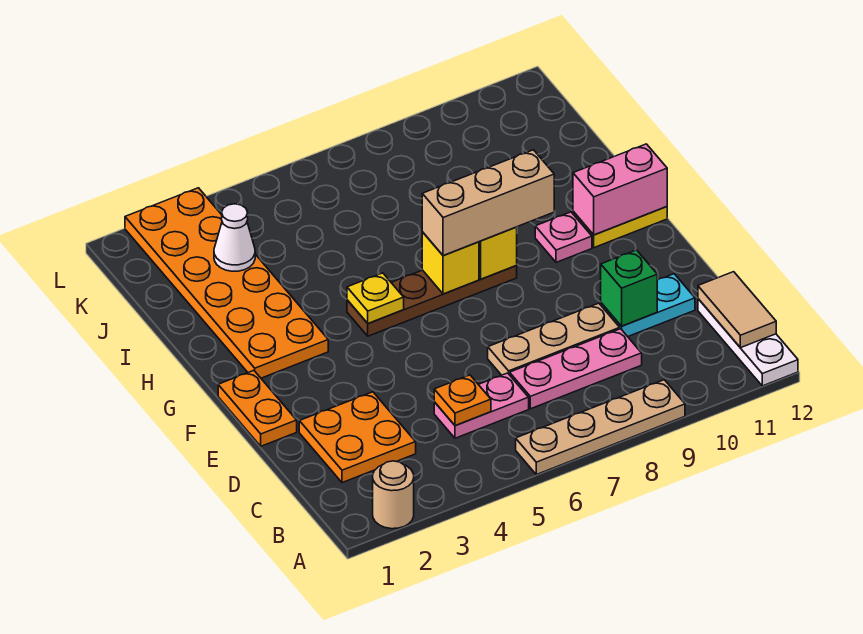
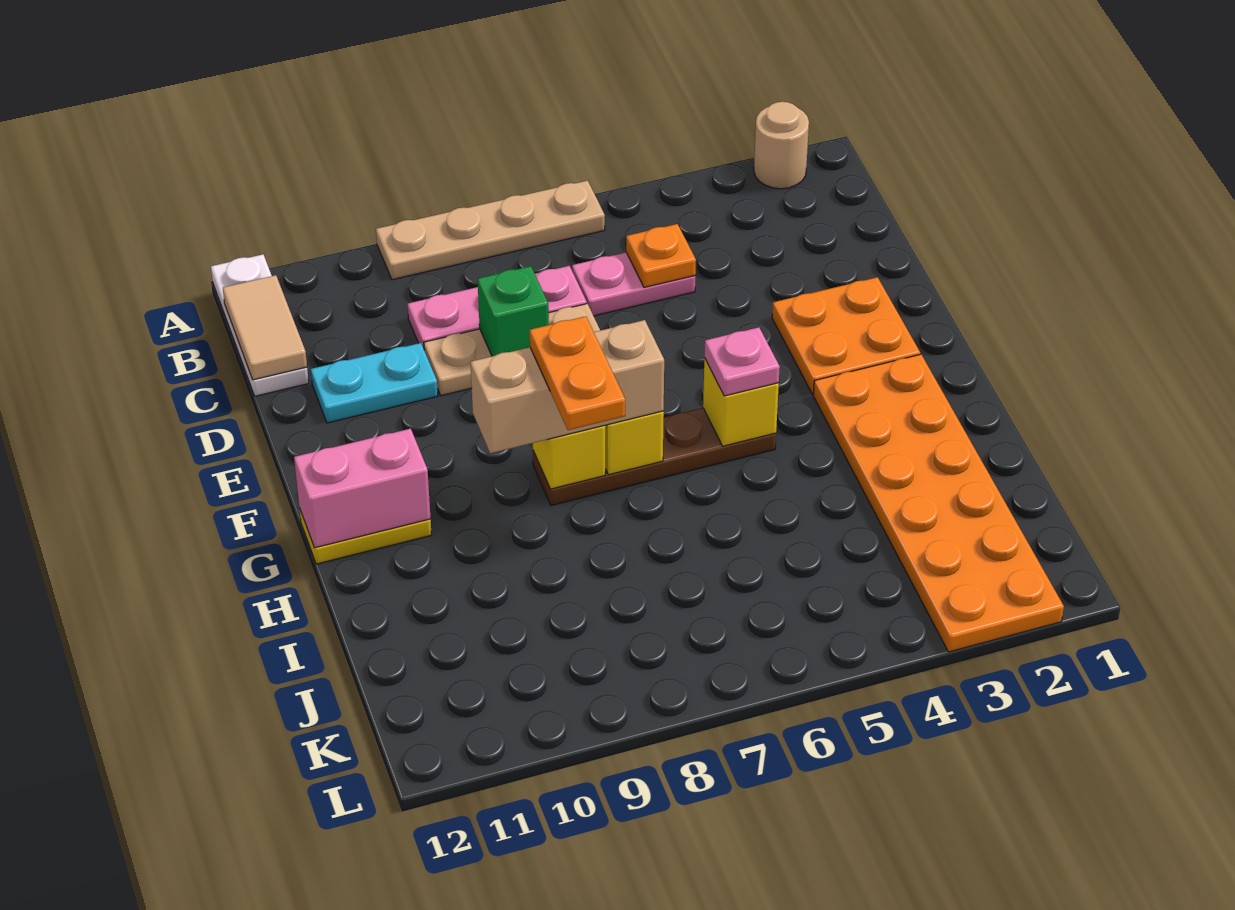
orange 2x2 plate [299,392,416,483] -> orange 2x2 plate moved to [772,277,920,394]
green 1x1 brick [601,250,657,326] -> green 1x1 brick moved to [478,266,549,356]
orange 1x2 plate [218,370,297,446] -> orange 1x2 plate moved to [530,316,625,430]
yellow 1x1 plate [347,273,404,324] -> yellow 1x1 brick [703,358,779,446]
pink 1x1 plate [535,212,592,262] -> pink 1x1 plate moved to [704,327,780,396]
white 1x1 cone [214,204,255,271] -> none

